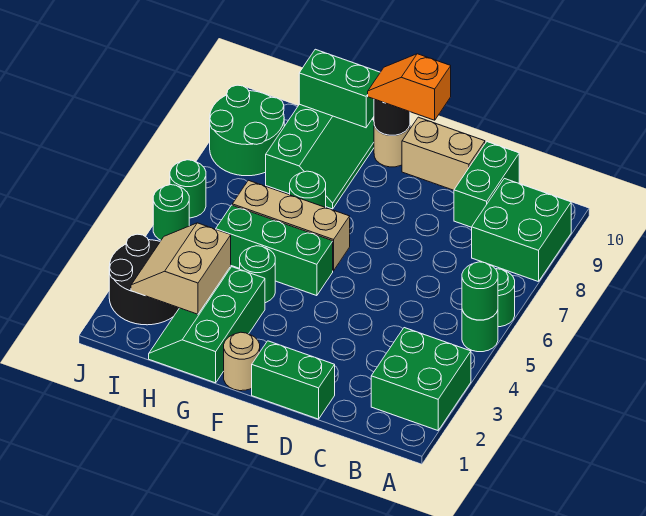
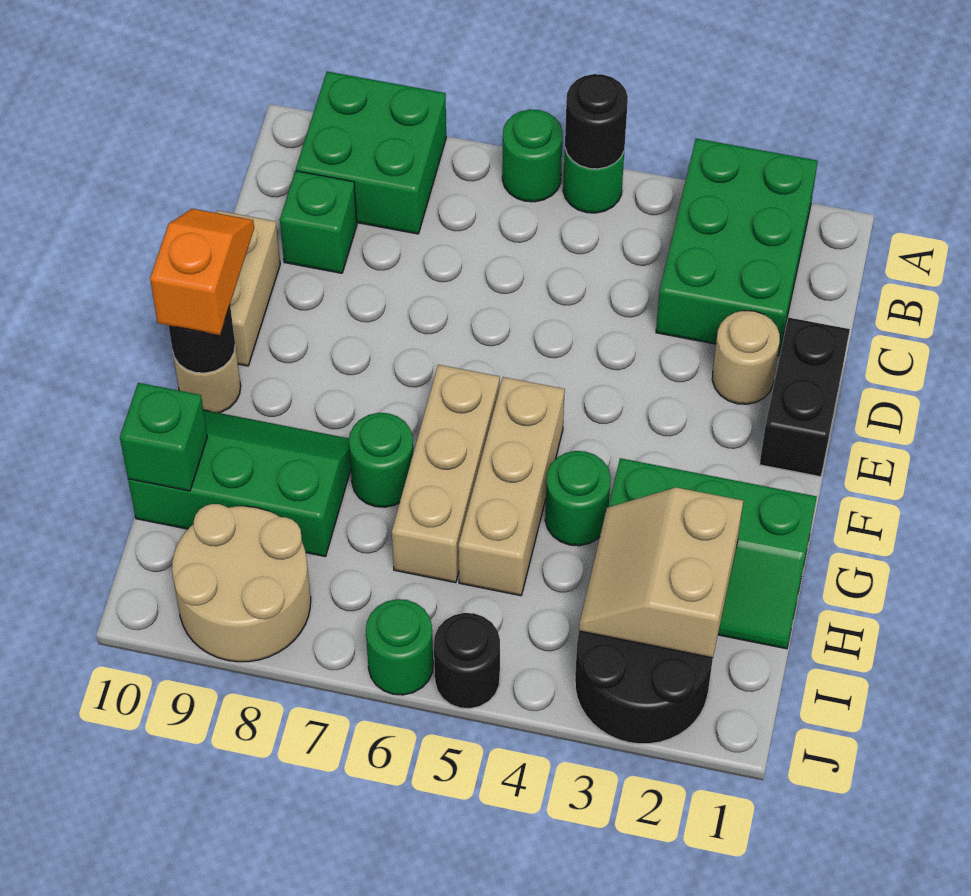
green 2x2 brick [371,328,471,430] -> green 2x3 brick [656,138,818,356]
green 1x1 round brick [462,262,498,320] -> black 1x1 round brick [565,74,628,169]
green 1x2 brick [454,142,519,227] -> green 1x1 brick [280,171,357,273]
green 1x2 brick [252,341,335,419] -> black 1x2 brick [759,317,850,477]
orange 1x2 slope [368,54,451,120] -> orange 1x2 slope turned to [150,209,254,335]
tan 1x1 round brick [224,332,260,391] -> tan 1x1 round brick moved to [712,311,780,404]
green 1x3 brick [216,205,333,296] -> tan 1x3 brick [459,377,565,596]
green 1x2 brick [299,49,380,128] -> green 1x1 brick [120,383,207,491]
tan 2x2 slope [131,223,231,314] -> tan 2x2 slope turned to [579,487,743,658]
green 2x2 round brick [210,85,284,176] -> tan 2x2 round brick [172,504,311,662]
green 1x1 round brick [153,185,189,240] -> black 1x1 round brick [434,613,500,709]

